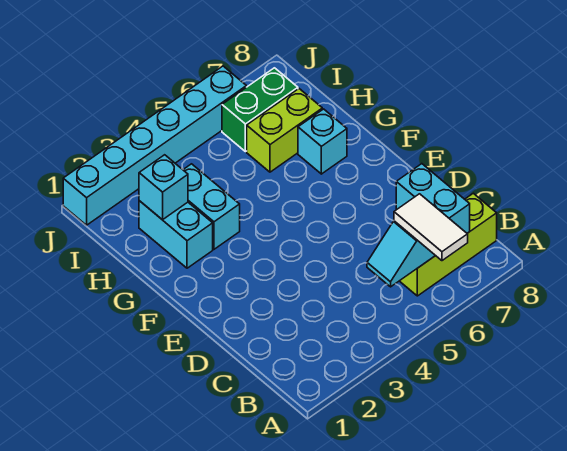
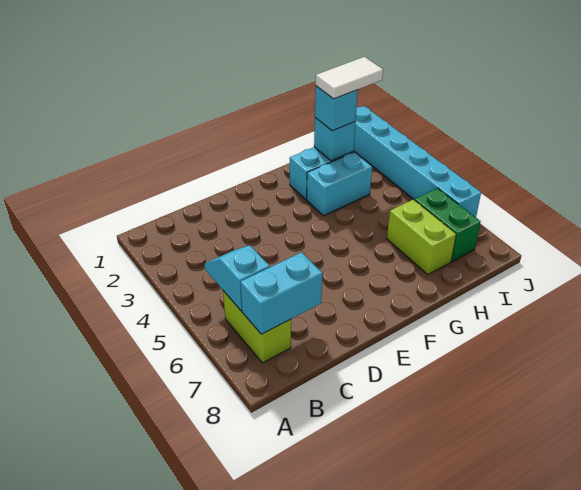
white 1x2 tile [394,194,468,261] -> white 1x2 tile moved to [316,57,383,99]
lime 1x3 brick [400,193,497,296] -> lime 1x2 brick [223,291,291,363]
cyan 1x1 brick [298,109,347,174] -> cyan 1x1 brick moved to [315,86,358,131]

